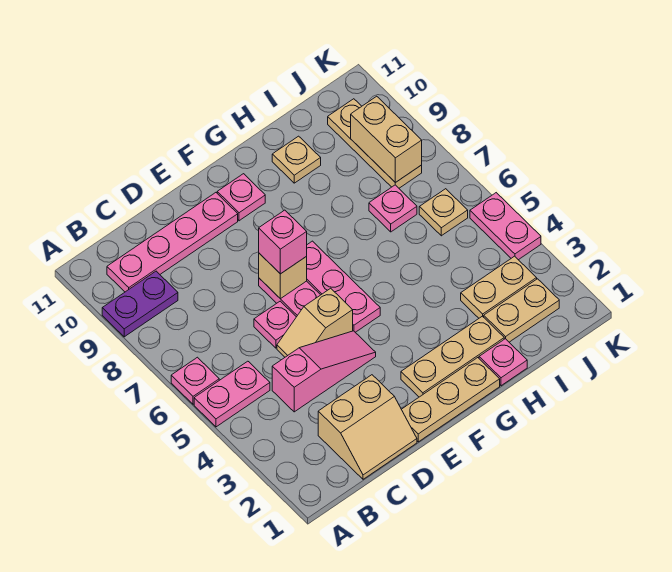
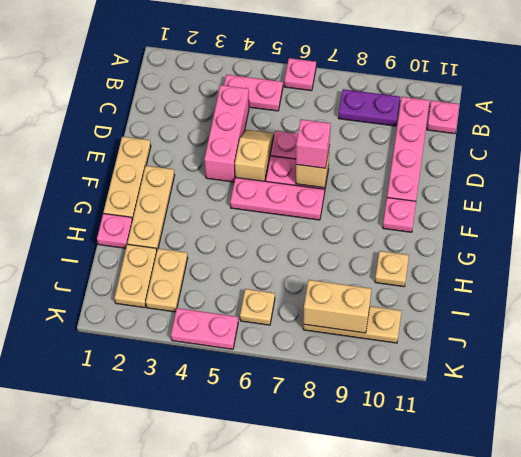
pink 1x2 plate [194,361,270,427] -> pink 1x2 plate turned to [224,75,283,111]
purple 1x2 plate [102,271,178,337] -> purple 1x2 plate turned to [338,89,400,126]
tan 2x2 slope [318,375,417,479] -> none
pink 1x3 slope [272,331,376,412] -> pink 1x3 brick [204,85,249,182]
pink 1x1 plate [369,185,417,232] -> pink 1x1 plate moved to [427,100,459,134]

